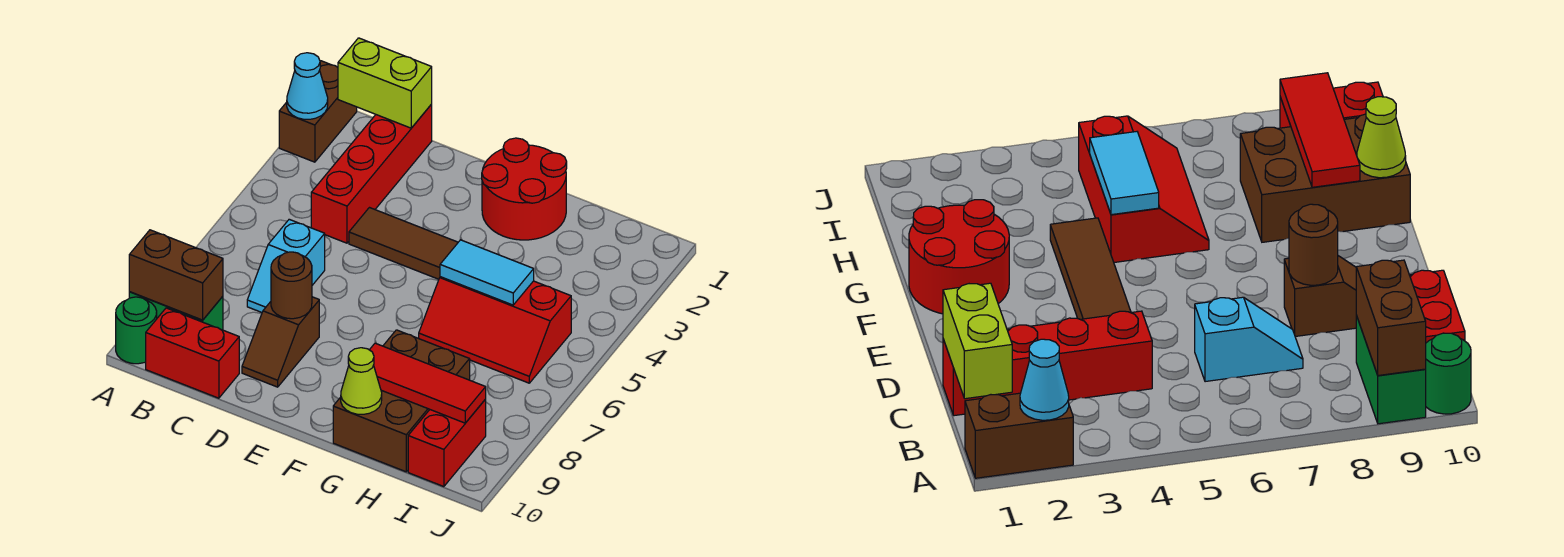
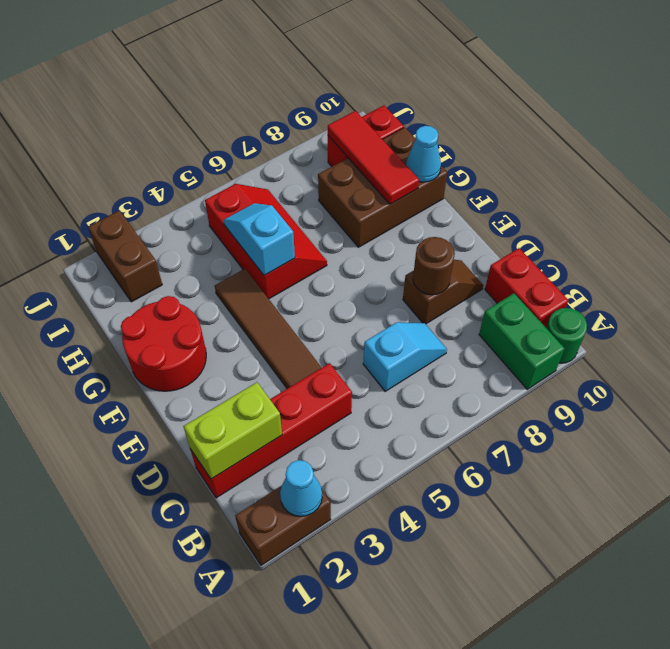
brown 1x2 brick [129,230,223,320] -> brown 1x2 brick moved to [88,210,162,302]
lime 1x2 brick [338,38,432,128] -> lime 1x2 brick turned to [183,382,282,479]
cyan 1x2 tile [440,240,534,305] -> cyan 1x2 slope [224,203,295,275]
lime 1x1 cone [341,348,382,414] -> cyan 1x1 cone [406,126,441,182]

